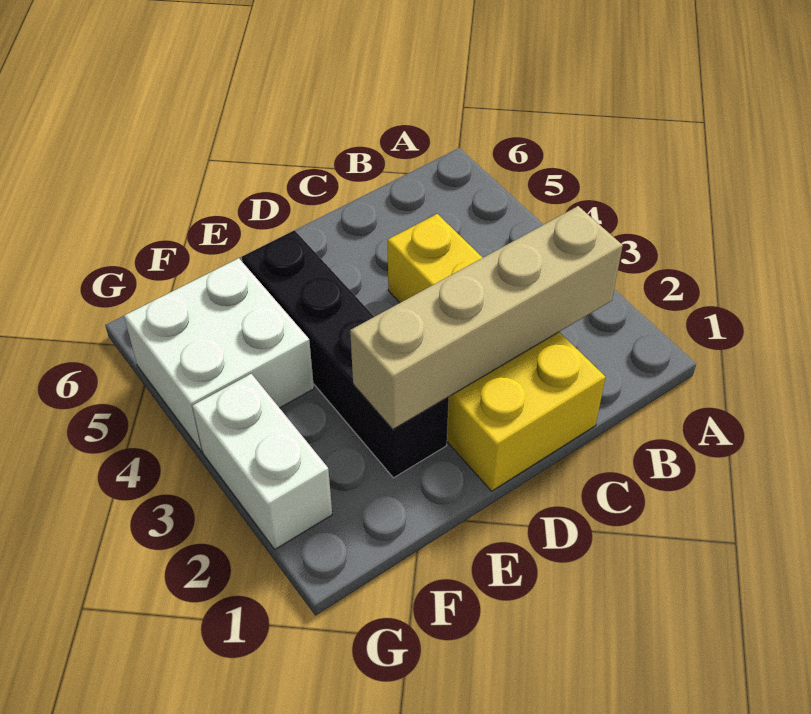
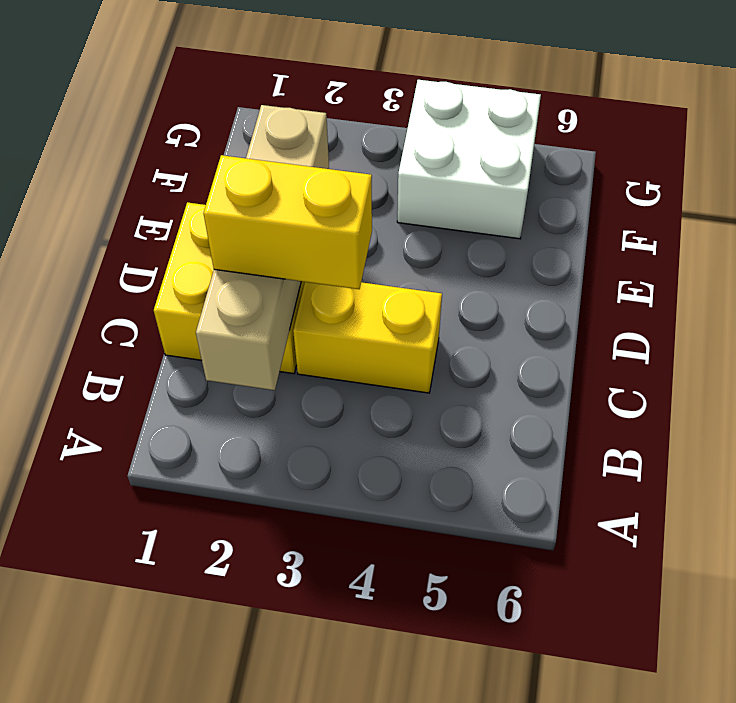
none -> yellow 1x2 brick [204,155,372,289]
black 1x4 brick [242,230,449,478] -> none
white 1x2 brick [193,374,332,549] -> none

